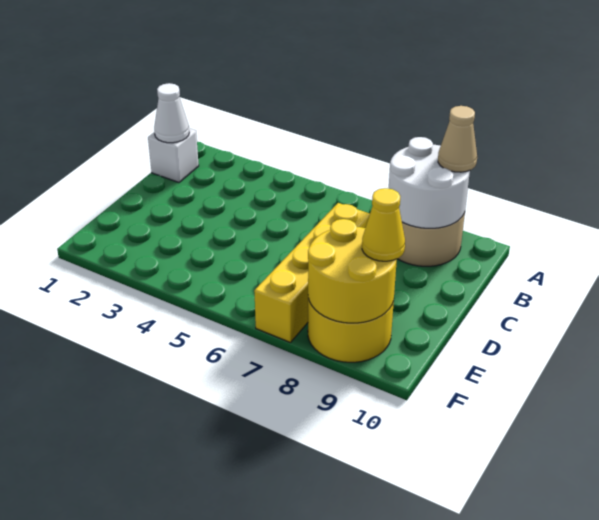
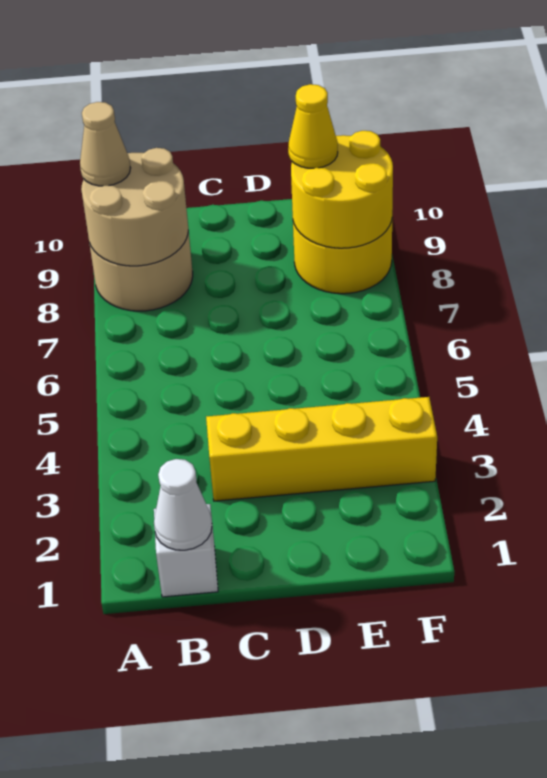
white 2x2 round brick [389,137,470,228] -> tan 2x2 round brick [81,148,188,266]
yellow 1x4 brick [254,203,370,343] -> yellow 1x4 brick moved to [206,397,437,501]

